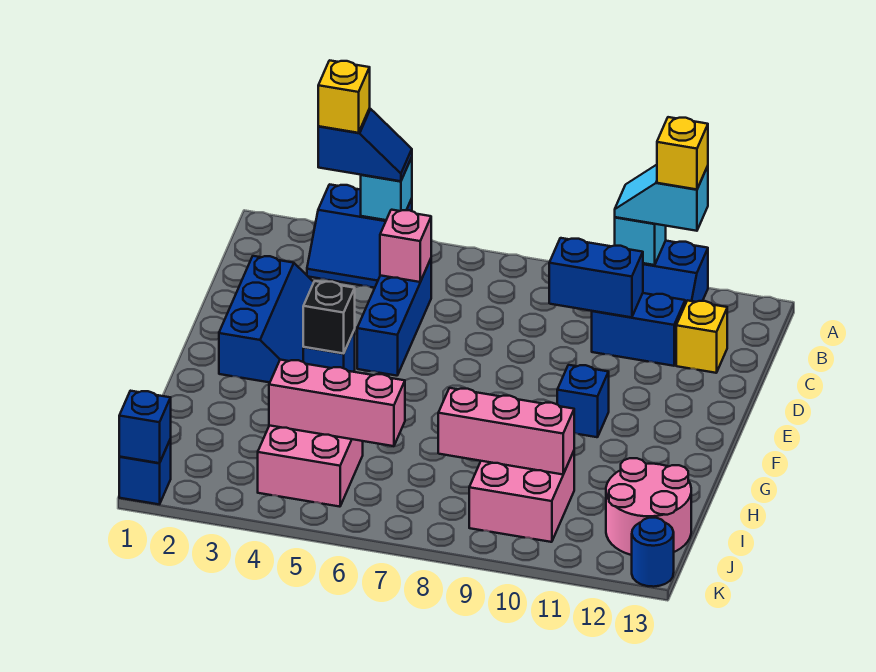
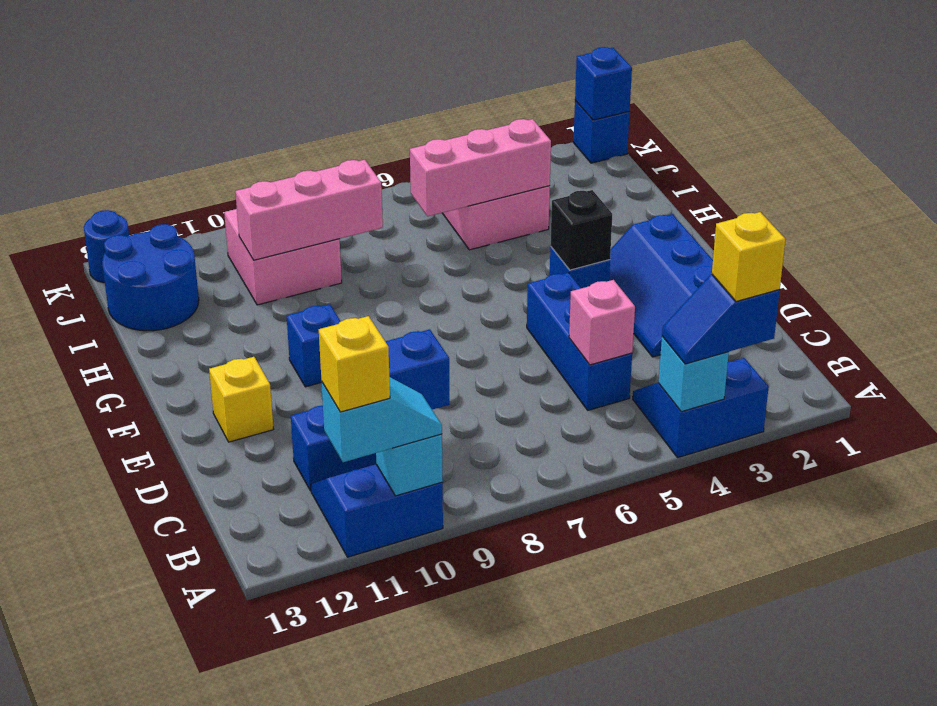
yellow 1x1 brick [676,300,727,373] -> yellow 1x1 brick moved to [209,357,273,442]
pink 2x2 round brick [606,458,691,555] -> blue 2x2 round brick [102,224,199,331]

